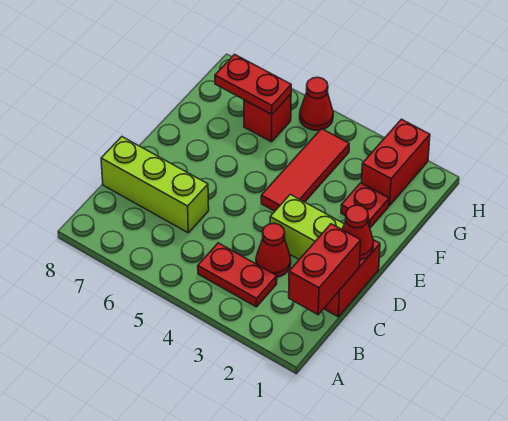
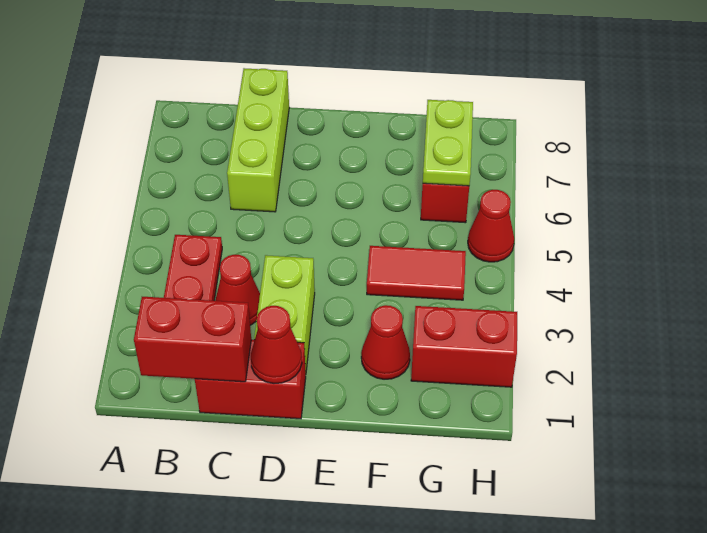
red 1x3 tile [261,129,349,211] -> red 1x2 tile [367,246,466,300]
red 1x1 plate [341,183,389,228] -> red 1x1 cone [361,305,410,379]
red 1x2 plate [215,54,291,114] -> lime 1x2 plate [423,100,473,186]

